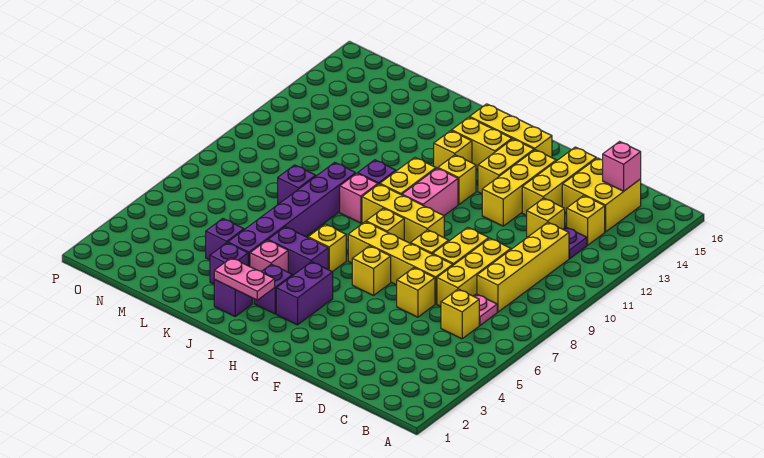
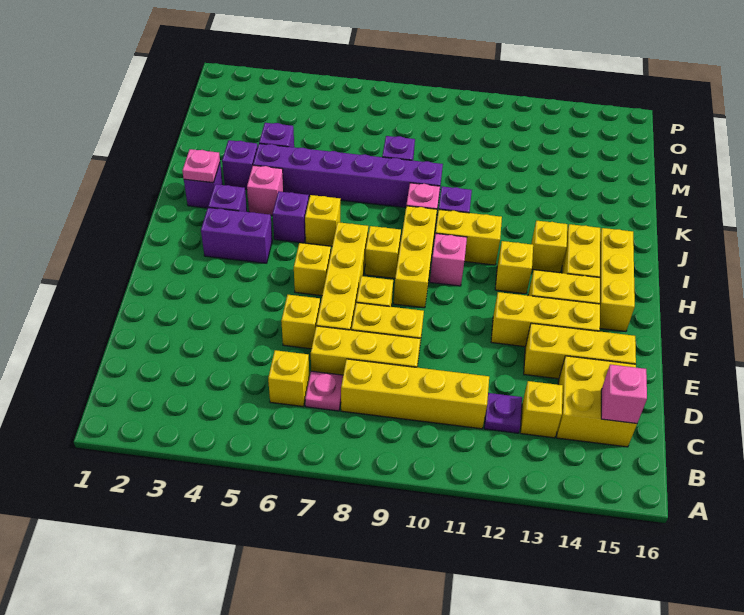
yellow 1x1 brick [527,198,565,237] -> none
pink 1x2 brick [402,168,458,216] -> pink 1x1 brick [430,234,467,286]
pink 1x2 plate [214,258,275,300] -> pink 1x1 plate [182,149,220,183]
purple 1x2 brick [268,227,328,276] -> purple 1x1 brick [273,191,309,243]

